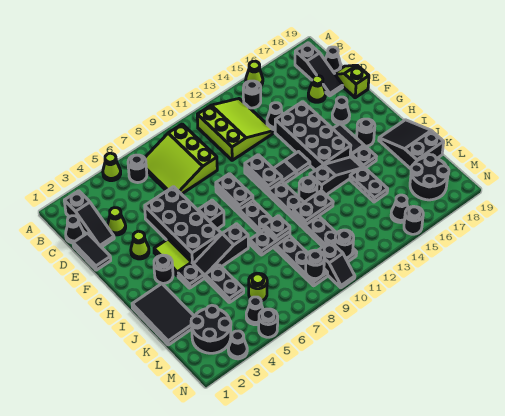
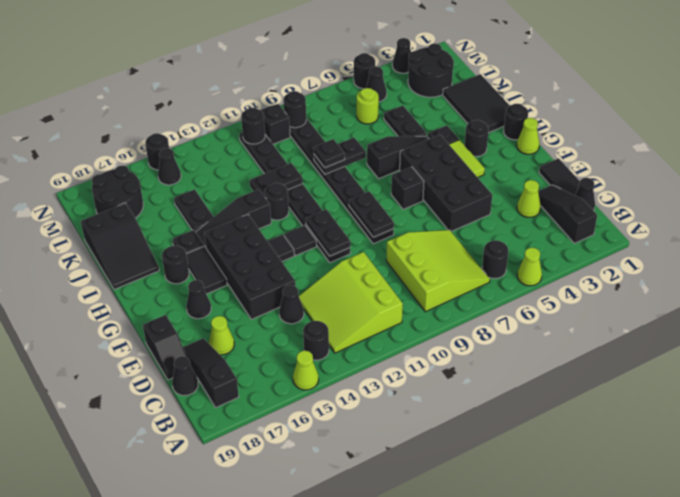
lime 1x2 slope [334,65,369,98] -> black 1x2 slope [143,315,186,380]
lime 1x1 cone [131,231,149,259] -> lime 1x1 cone moved to [517,118,540,154]
none -> black 1x1 round brick [504,104,528,140]

